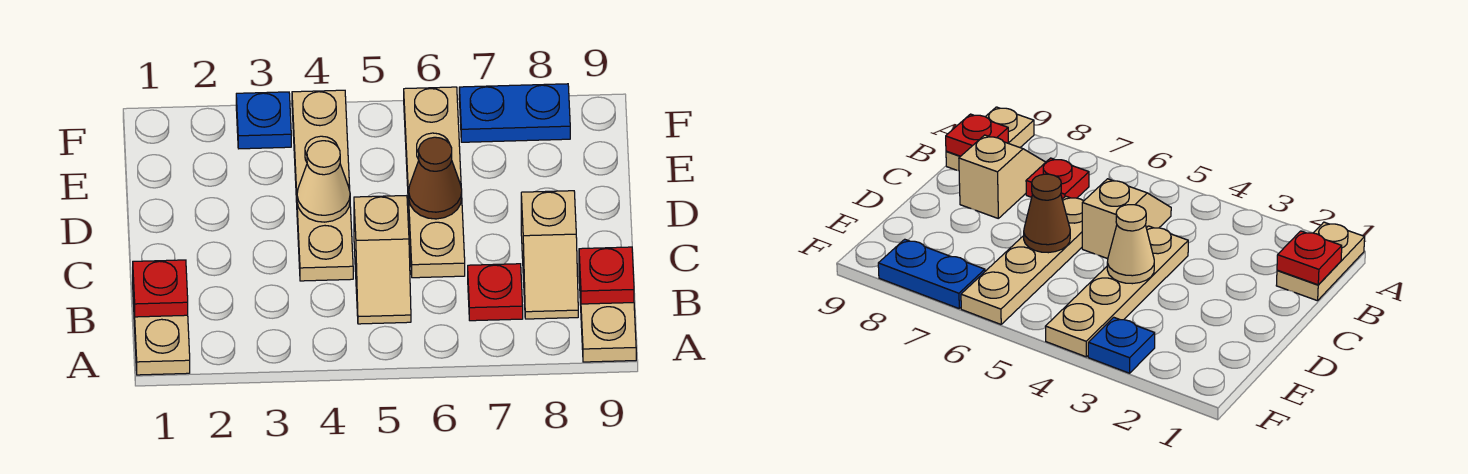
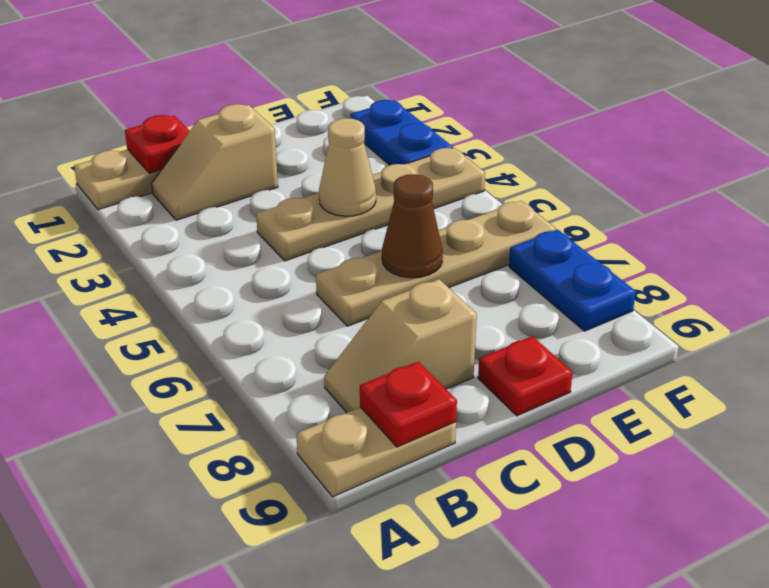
tan 1x2 slope [354,196,411,324] -> tan 1x2 slope moved to [152,104,278,220]
red 1x1 plate [468,264,523,321] -> red 1x1 plate moved to [478,336,573,416]
blue 1x1 plate [236,92,291,149] -> blue 1x2 plate [351,100,453,165]

